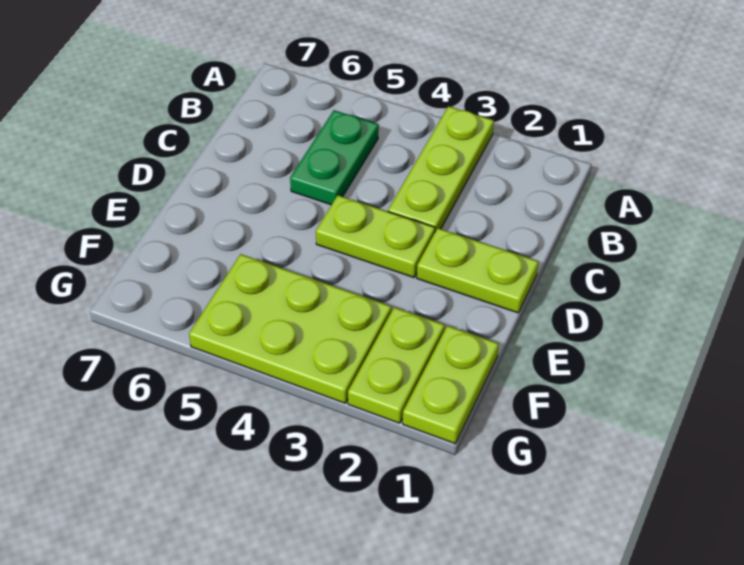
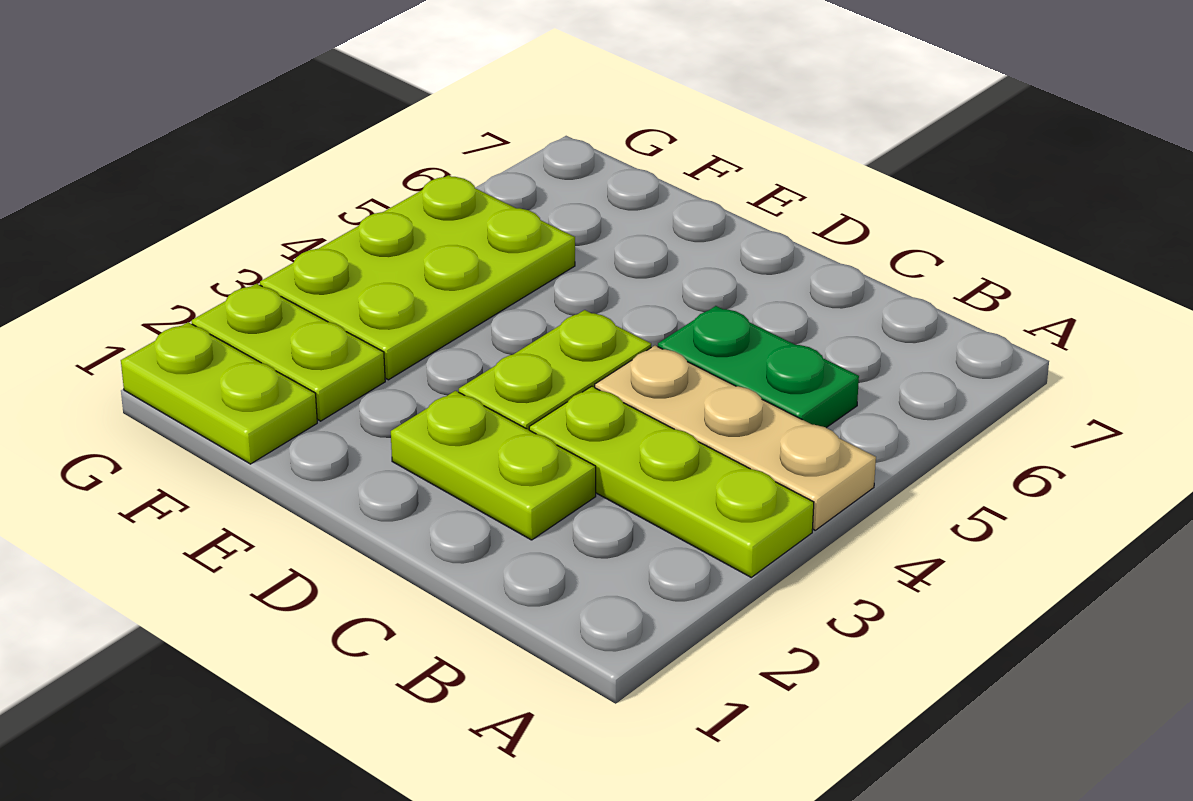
none -> tan 1x3 plate [595,346,876,530]
lime 1x2 plate [417,228,539,313] -> lime 1x2 plate turned to [391,391,596,540]

